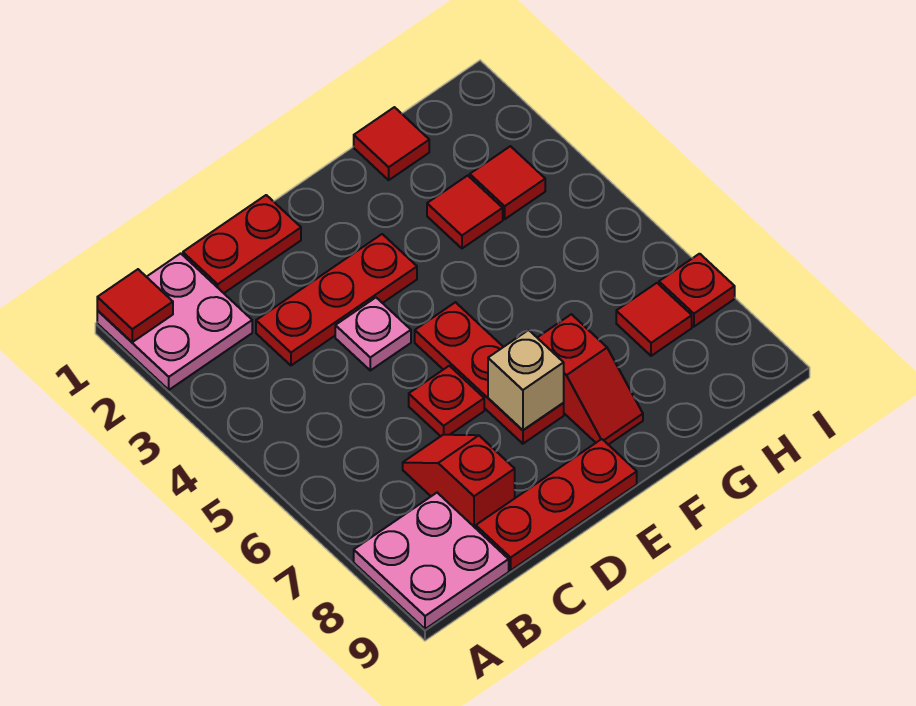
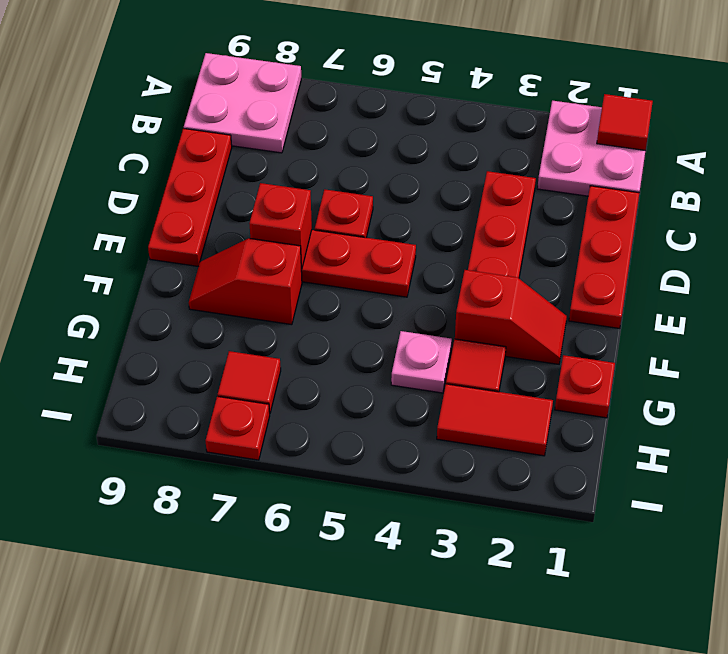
red 1x2 plate [183,195,301,293] -> red 1x3 plate [569,186,639,329]
red 1x2 slope [403,435,515,528] -> red 1x2 slope moved to [455,270,567,364]
pink 1x1 plate [335,298,411,370] -> pink 1x1 plate moved to [391,331,452,393]
tan 1x1 brick [488,330,564,430] -> red 1x1 brick [249,183,312,269]
red 1x1 tile [354,107,429,180] -> red 1x1 plate [555,355,615,418]
red 1x1 tile [470,146,545,219] -> red 1x2 tile [437,384,553,456]

